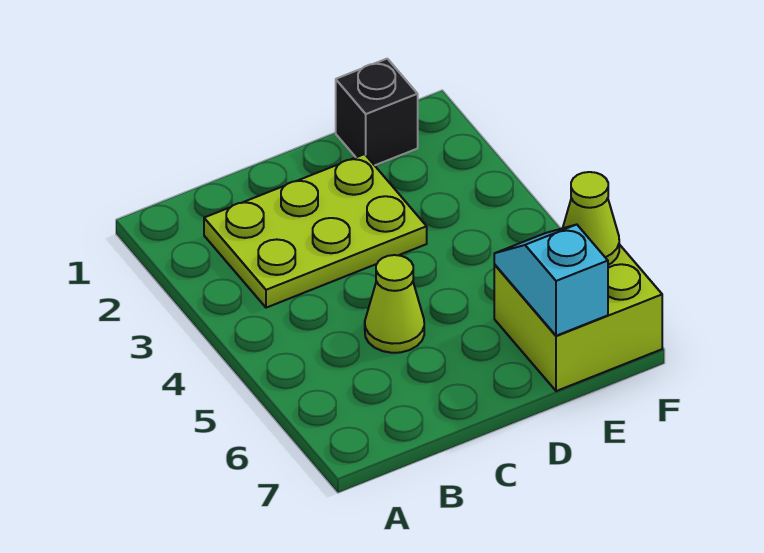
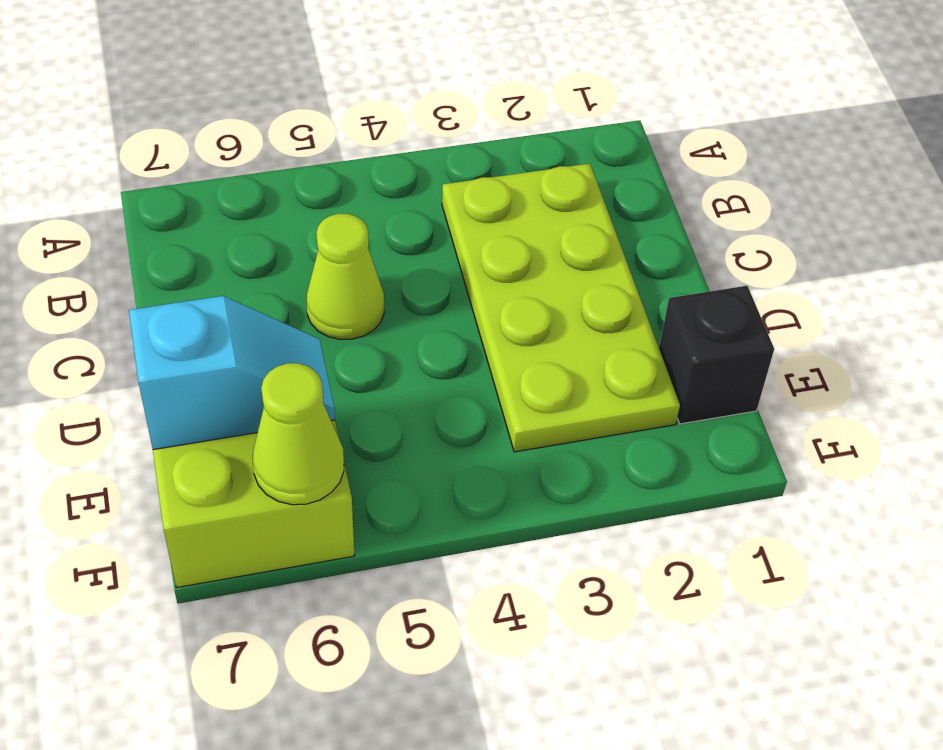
lime 2x3 plate [204,154,427,308] -> lime 2x4 plate [442,163,680,452]

